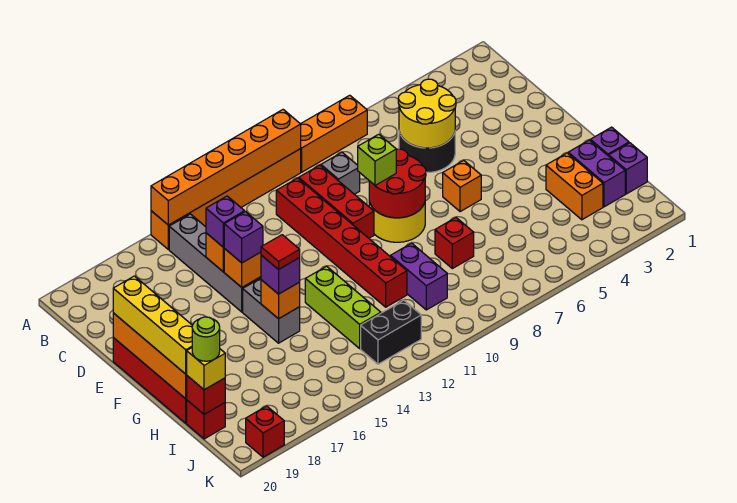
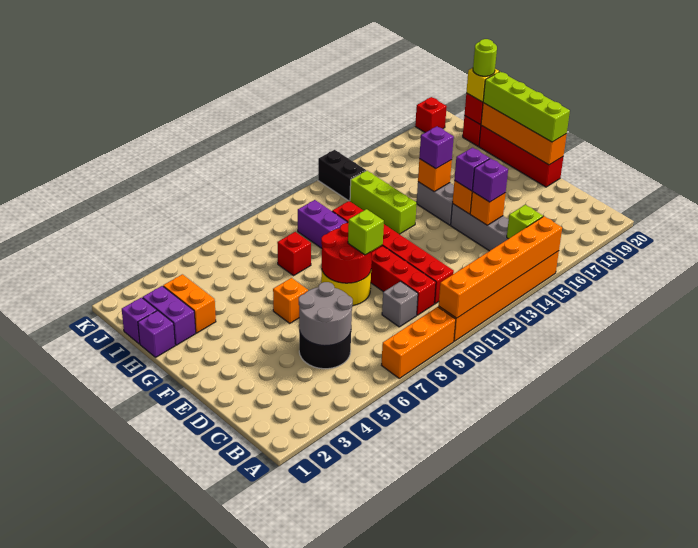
none -> lime 1x1 brick [507,205,543,239]
yellow 2x2 round brick [398,79,456,148] -> grey 2x2 round brick [299,282,353,346]
yellow 1x4 brick [113,276,193,374] -> lime 1x4 brick [483,72,570,142]
red 1x1 tile [261,235,300,270] -> none
black 1x2 brick [361,300,421,364] -> black 1x2 brick turned to [318,150,366,201]

